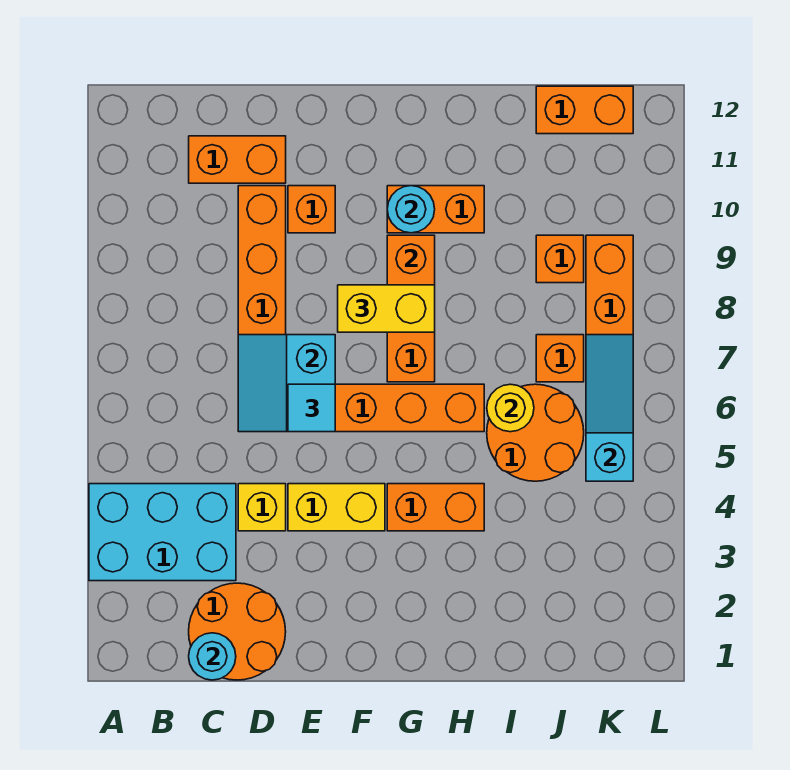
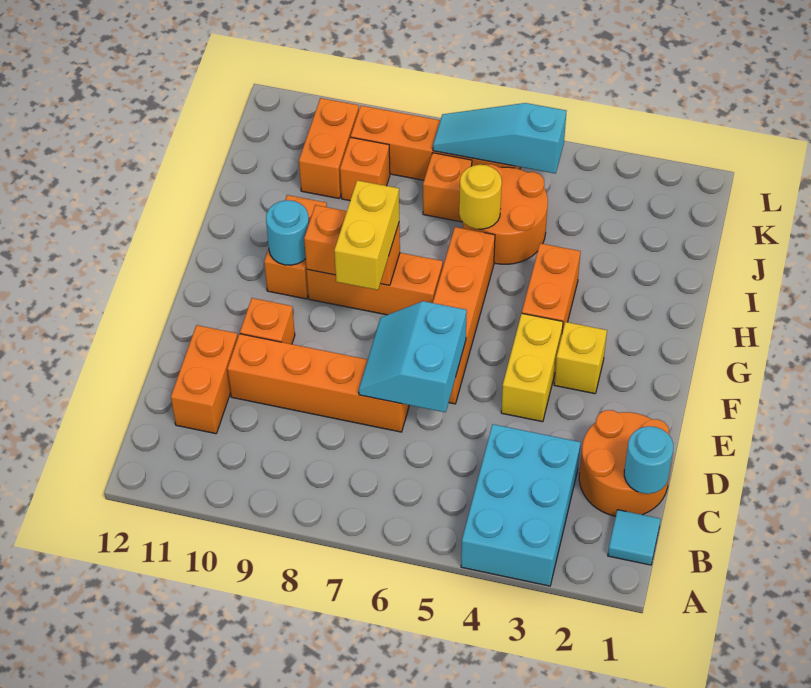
yellow 1x1 brick [238,484,286,531] -> yellow 1x1 brick moved to [554,322,607,394]
cyan 2x2 slope [238,335,335,432] -> cyan 2x2 slope turned to [359,301,467,412]
cyan 1x1 tile [288,384,335,432] -> cyan 1x1 tile moved to [608,510,661,565]
orange 1x2 brick [536,86,633,134] -> orange 1x2 brick moved to [299,98,359,198]

